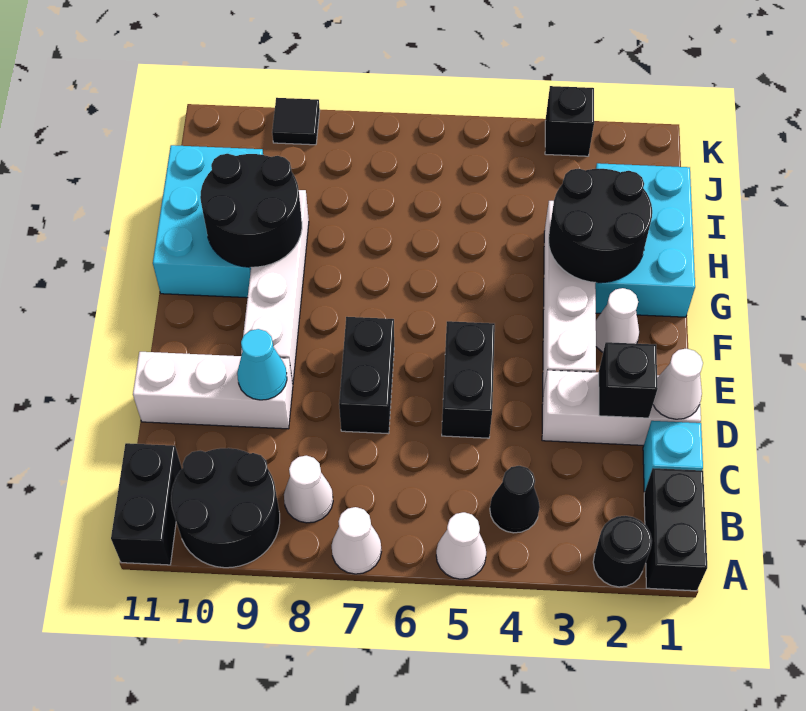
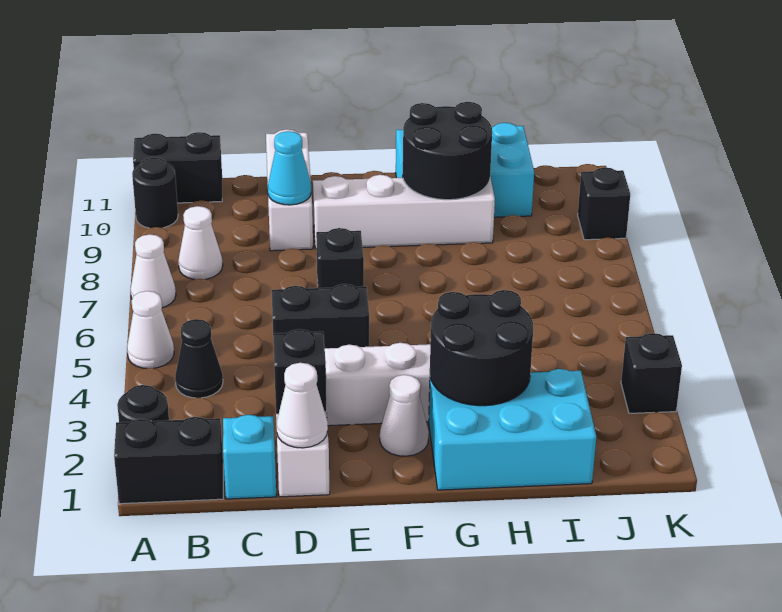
black 2x2 round brick [171,448,280,568] -> black 1x1 round brick [132,157,178,228]
black 1x2 brick [339,317,394,434] -> black 1x1 brick [316,228,364,288]
black 1x1 tile [272,98,320,145] -> black 1x1 brick [578,167,630,240]

